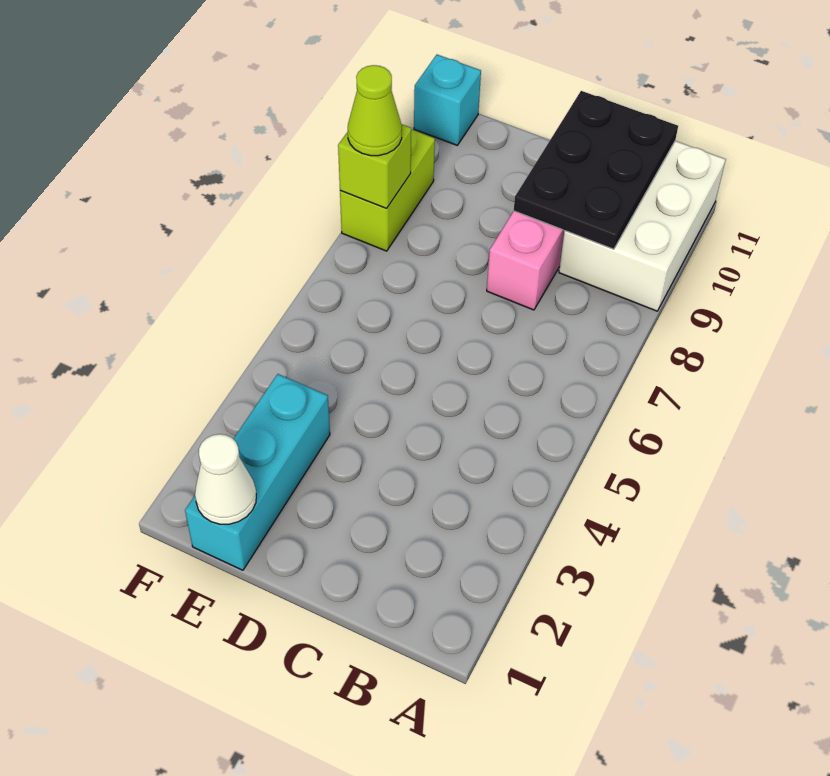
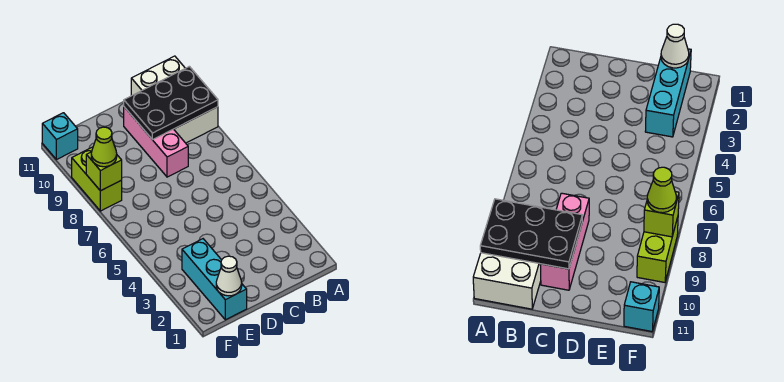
black 2x3 plate [514,91,678,249] -> black 2x3 plate turned to [124,66,218,140]

